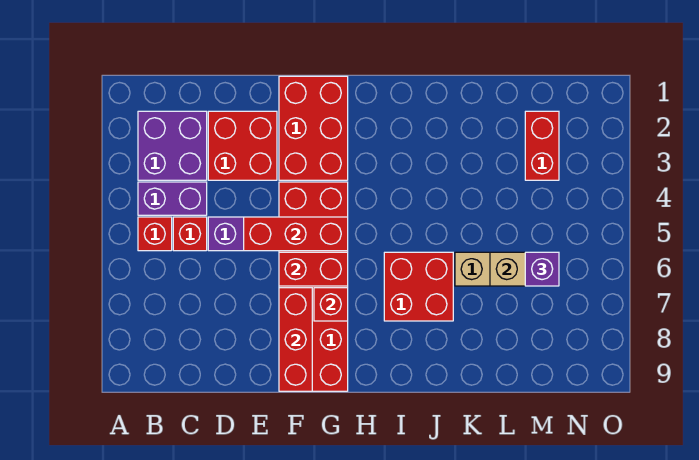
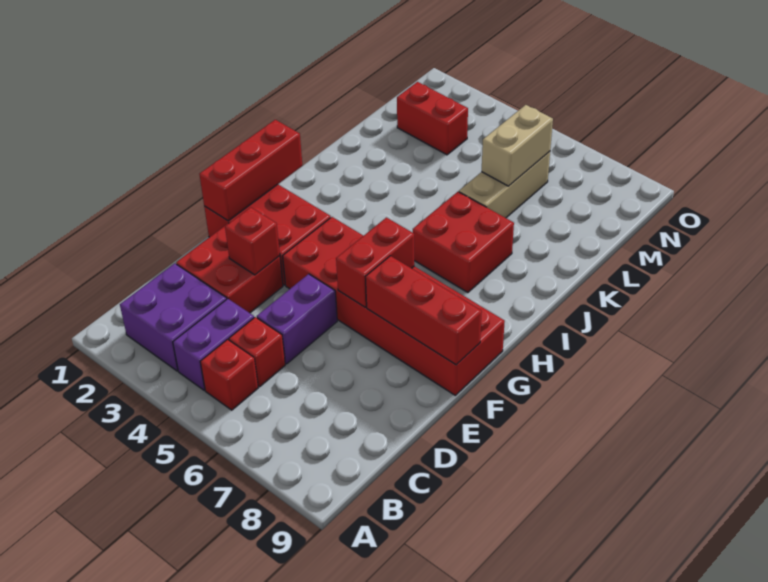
red 1x3 brick [244,217,348,251] -> red 1x3 brick moved to [199,120,303,221]
red 1x1 brick [314,288,348,321] -> red 1x1 brick moved to [225,207,280,275]
purple 1x1 brick [525,252,559,286] -> none

